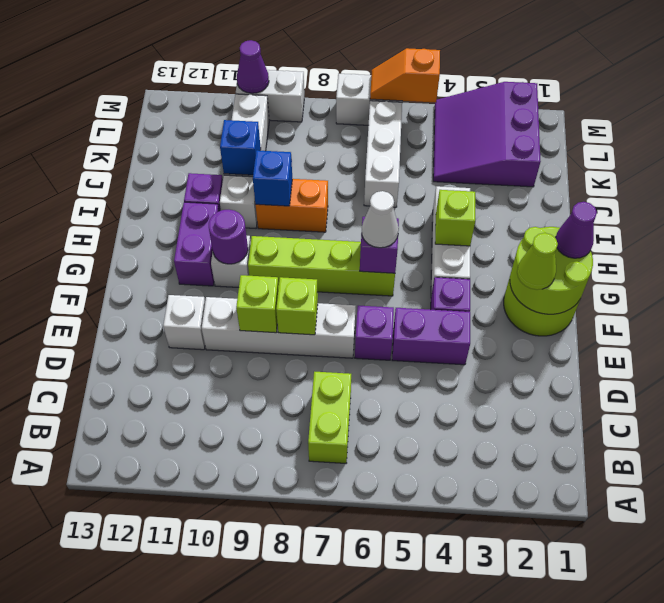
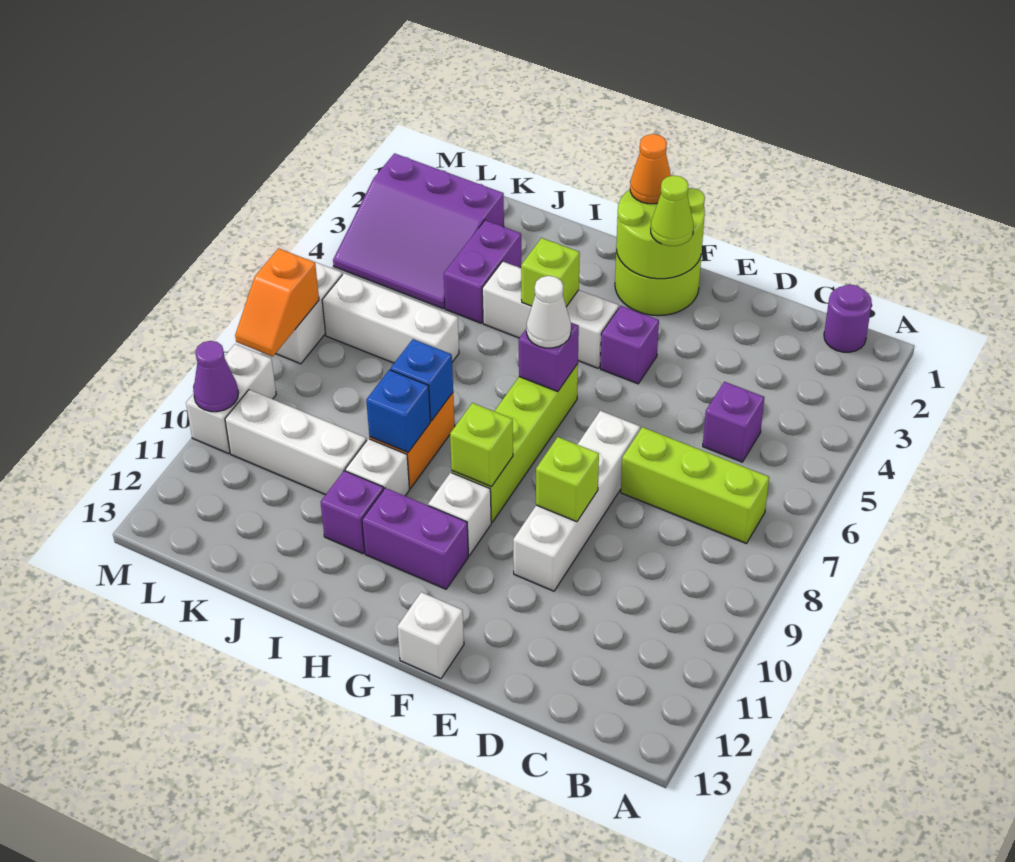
lime 1x2 brick [308,372,351,463] -> lime 1x3 brick [621,427,769,544]
purple 1x2 brick [392,308,470,365] -> purple 1x2 brick moved to [444,220,521,323]
purple 1x1 brick [355,305,394,360] -> purple 1x1 brick moved to [703,382,764,462]
lime 1x1 brick [276,277,318,335] -> lime 1x1 brick moved to [450,403,513,487]
white 1x1 brick [163,295,205,350] -> white 1x1 brick moved to [397,592,464,679]
purple 1x1 cone [556,202,597,258] -> orange 1x1 cone [630,134,671,204]
purple 1x1 round brick [209,210,248,264] -> purple 1x1 round brick moved to [824,284,872,352]
blue 1x1 brick [220,120,261,175] -> blue 1x1 brick moved to [390,339,453,421]
orange 1x2 slope [370,48,440,102] -> orange 1x2 slope moved to [235,248,319,357]

